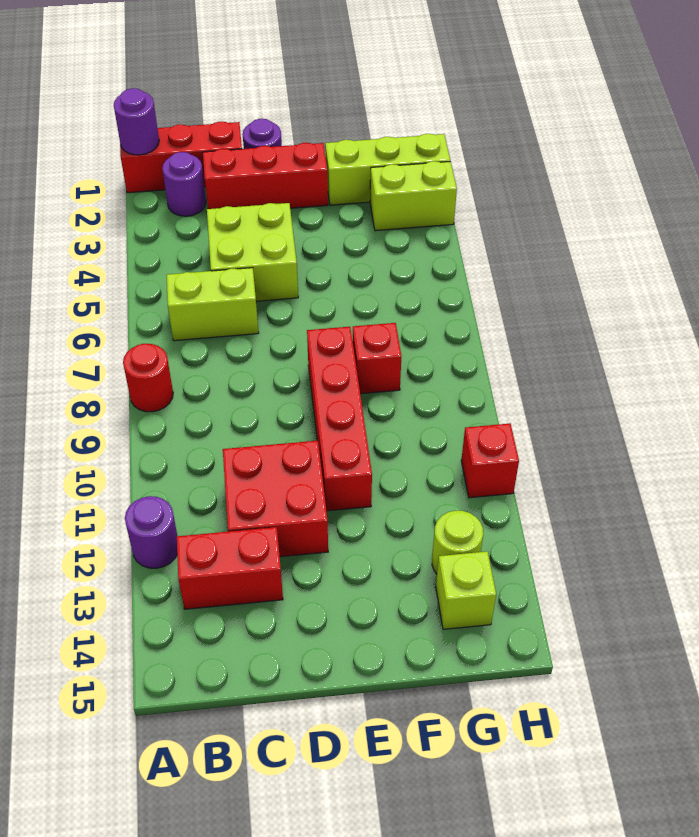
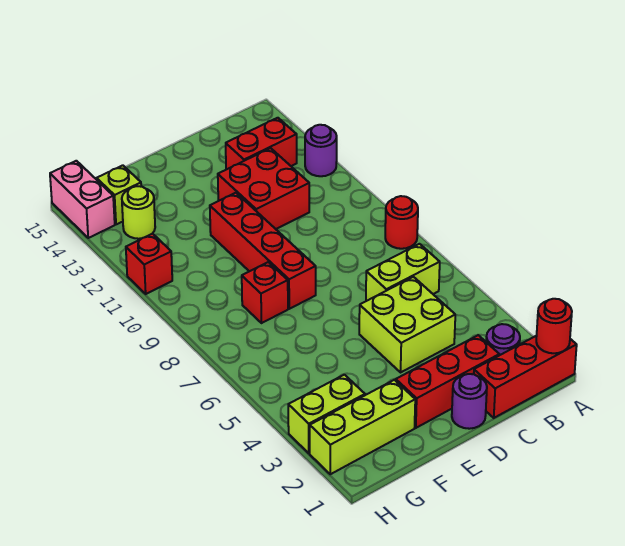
purple 1x1 round brick [114,88,159,155] -> red 1x1 round brick [536,299,572,353]
none -> pink 1x2 brick [50,161,115,238]

